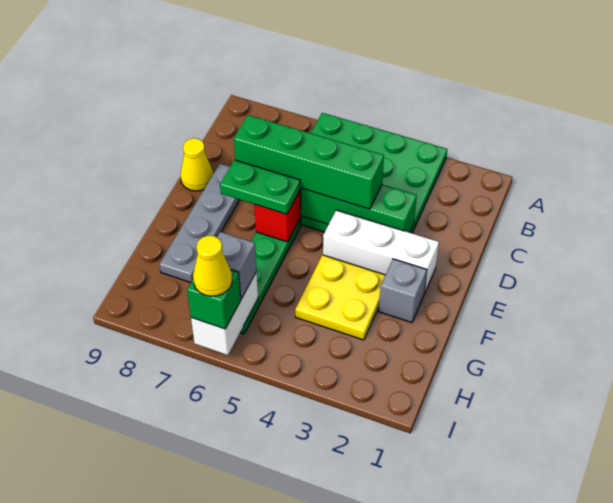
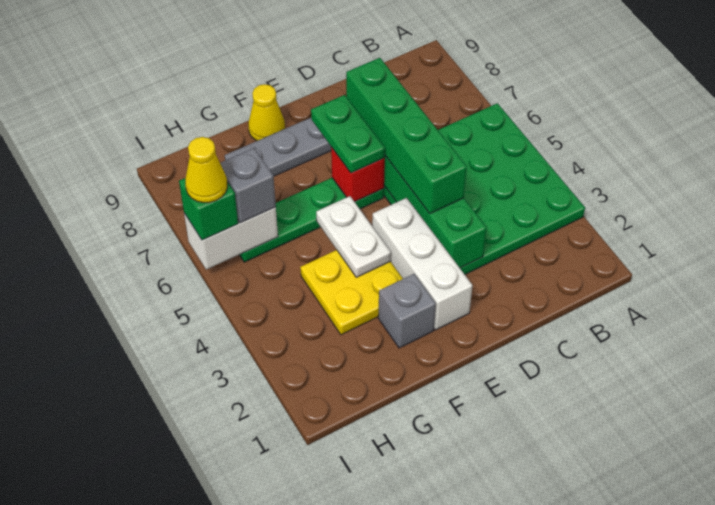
yellow 1x1 cone [181,138,213,191] -> yellow 1x1 cone moved to [248,84,285,141]
none -> white 1x2 plate [316,196,391,277]

